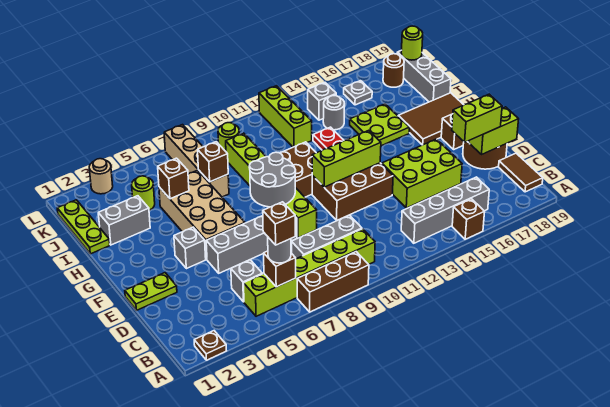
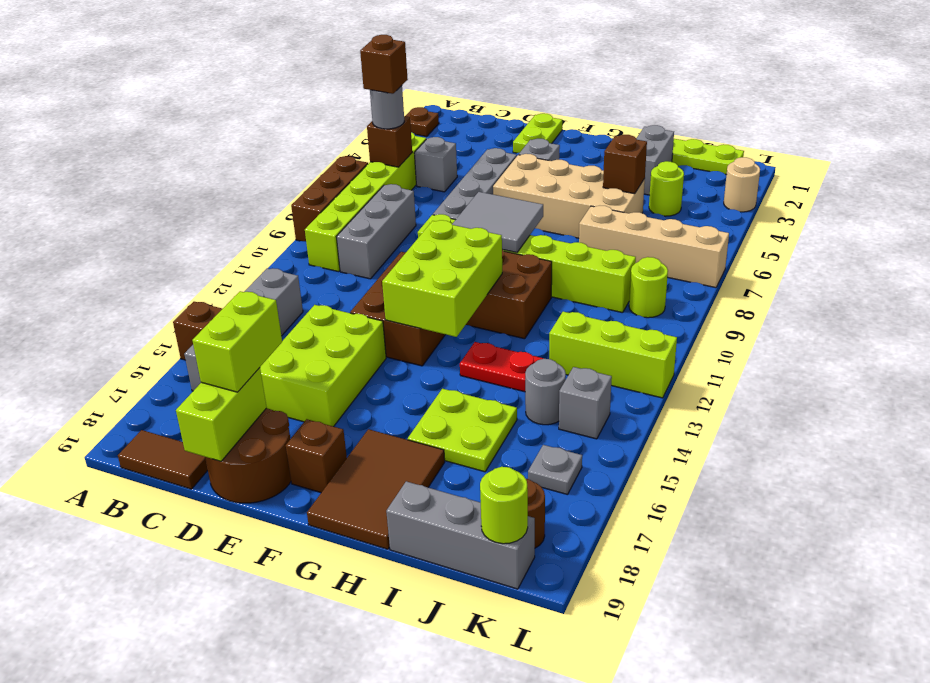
grey 2x2 round brick [249,152,296,207] -> grey 2x2 tile [452,192,543,252]
lime 1x3 brick [312,130,381,187] -> lime 2x3 brick [382,220,502,337]
brown 1x1 brick [198,142,228,182] -> none

